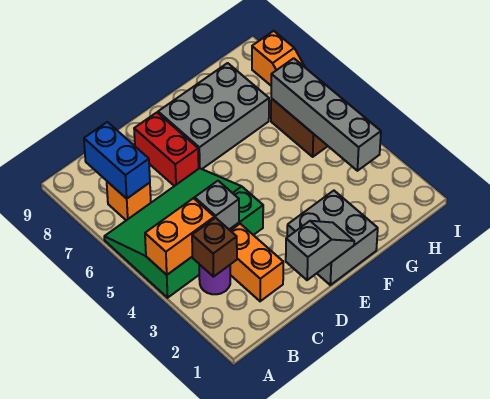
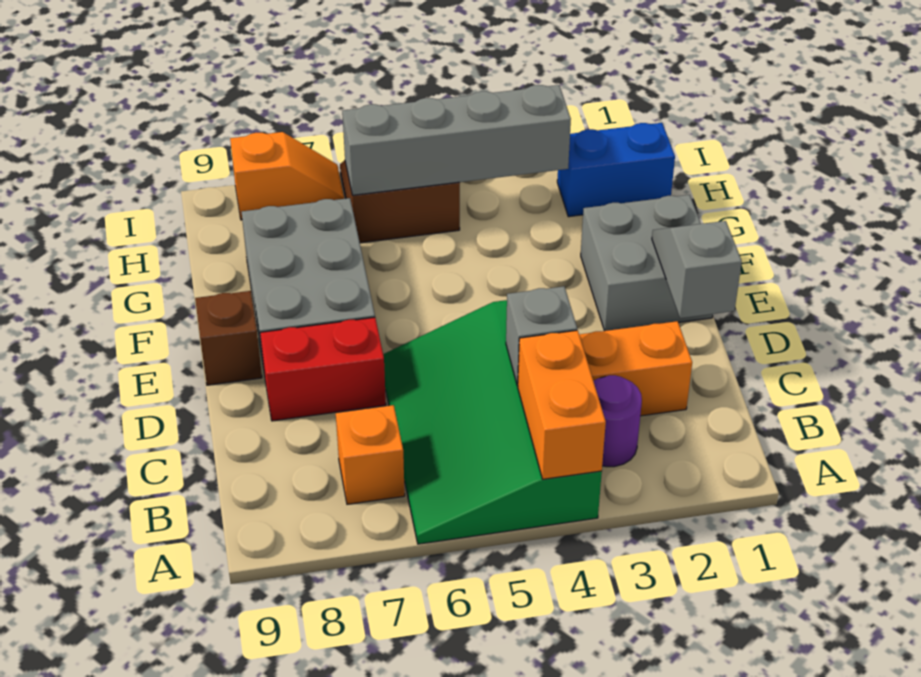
brown 1x1 brick [192,218,237,277] -> brown 1x1 brick moved to [195,291,262,385]
blue 1x2 brick [84,122,150,199] -> blue 1x2 brick moved to [557,123,675,217]

